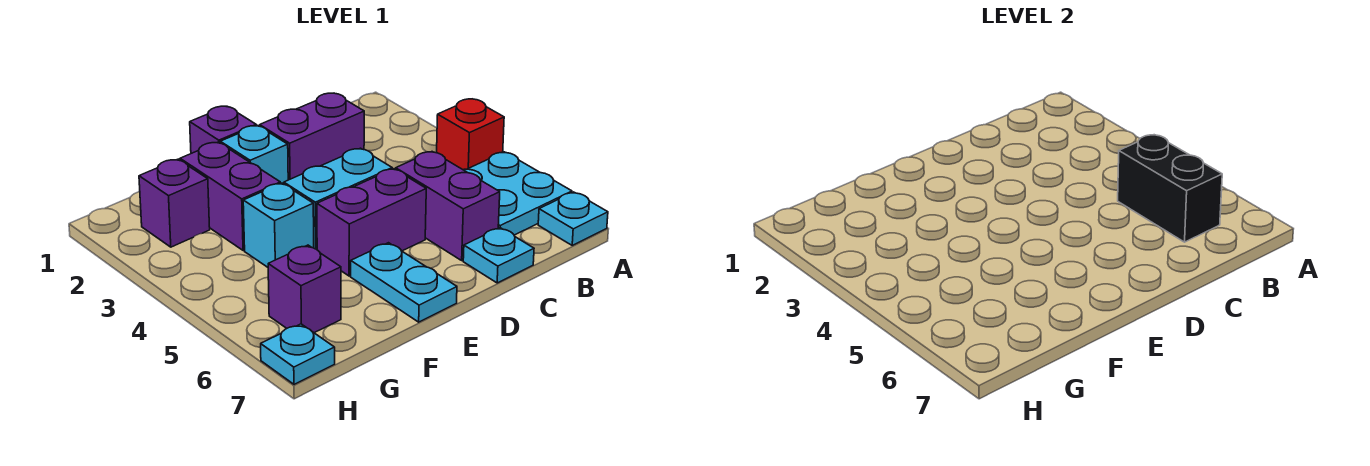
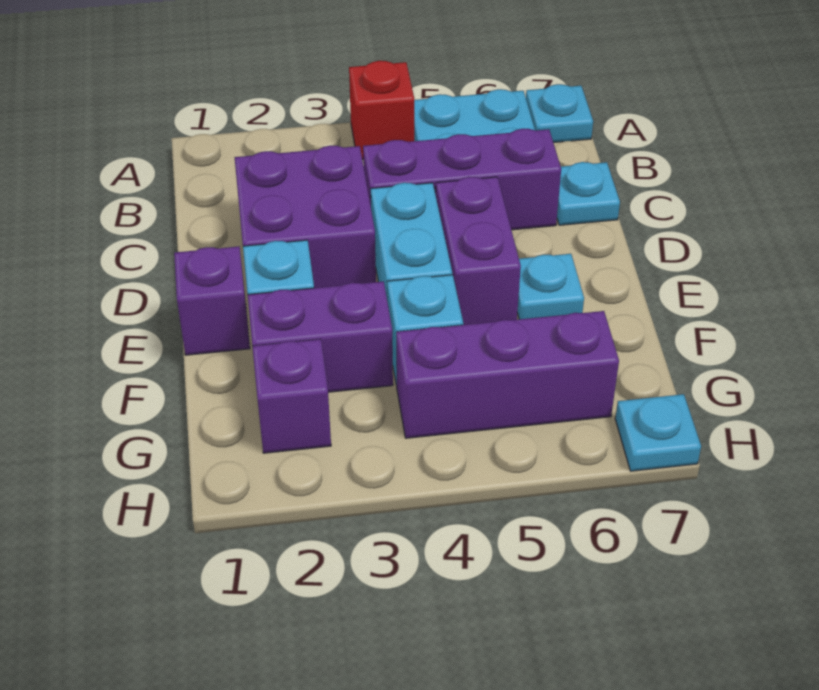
black 1x2 brick [1118,135,1222,242] -> none
purple 1x2 brick [260,93,364,180] -> purple 2x2 brick [235,146,376,288]
purple 1x2 brick [396,152,500,260] -> purple 1x3 brick [363,129,561,230]
cyan 1x2 plate [351,243,457,322] -> cyan 1x1 plate [517,254,584,319]
purple 1x1 brick [268,245,341,333] -> purple 1x3 brick [396,311,619,438]

